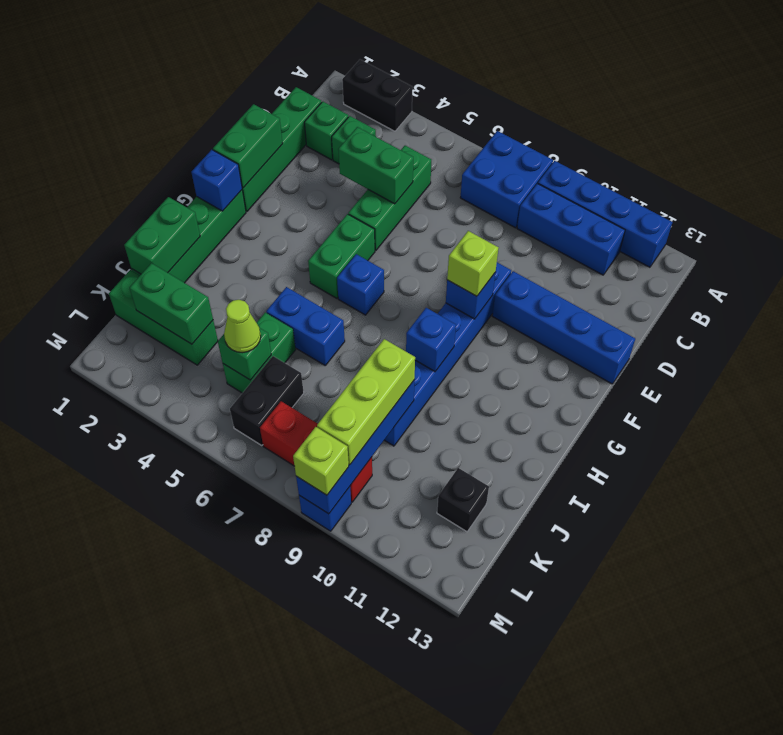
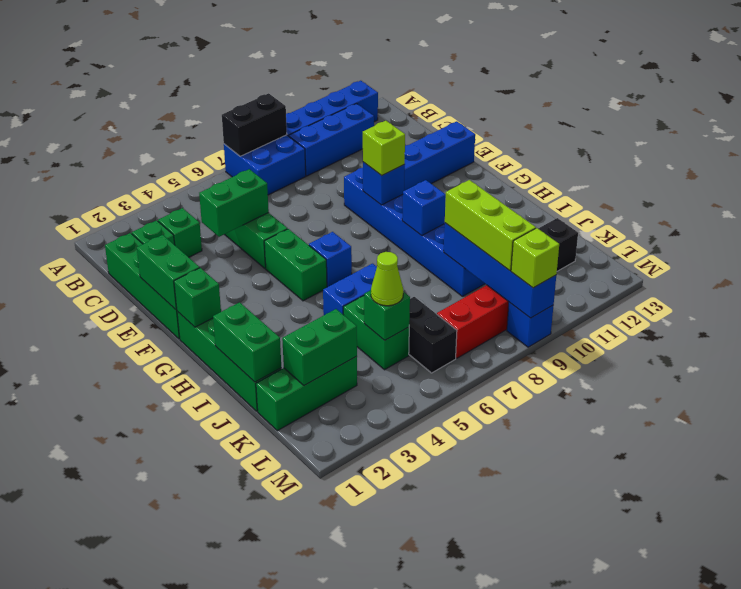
black 1x2 brick [342,60,412,131] -> black 1x2 brick moved to [222,93,287,156]
blue 1x1 brick [191,150,242,211] -> green 1x1 brick [174,268,221,327]

